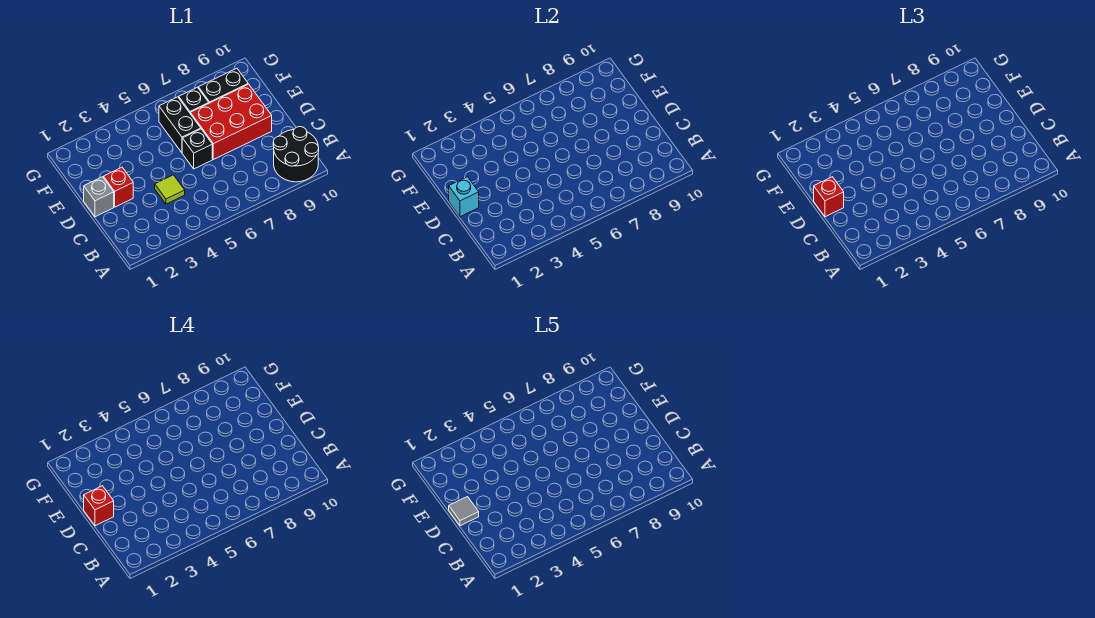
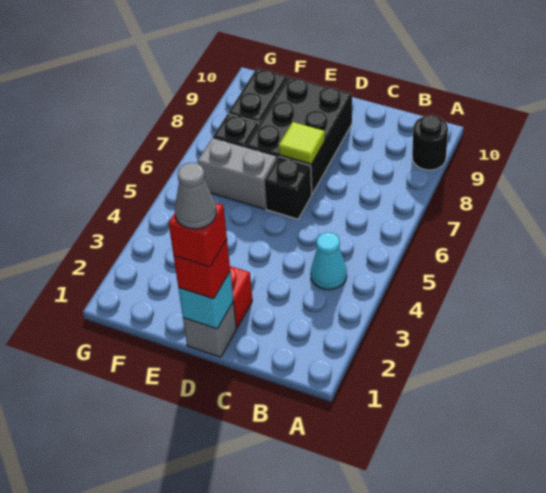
black 2x2 round brick [273,127,319,182] -> black 1x1 round brick [412,115,448,170]
none -> cyan 1x1 cone [311,233,347,290]
lime 1x1 tile [155,175,185,204] -> lime 1x1 tile moved to [279,122,325,164]
grey 1x1 tile [449,497,479,526] -> grey 1x1 cone [175,163,216,229]
red 2x3 brick [190,84,272,159] -> black 2x3 brick [246,77,352,194]
black 1x2 brick [159,97,201,153] -> grey 1x2 brick [198,138,277,209]

